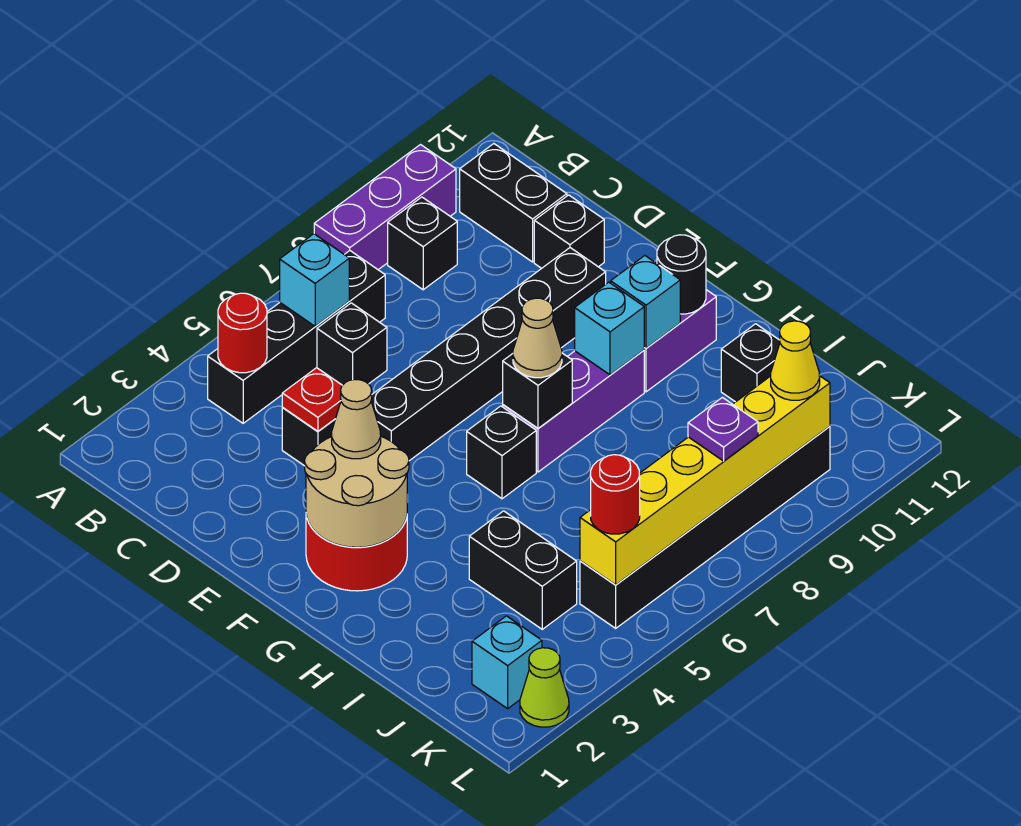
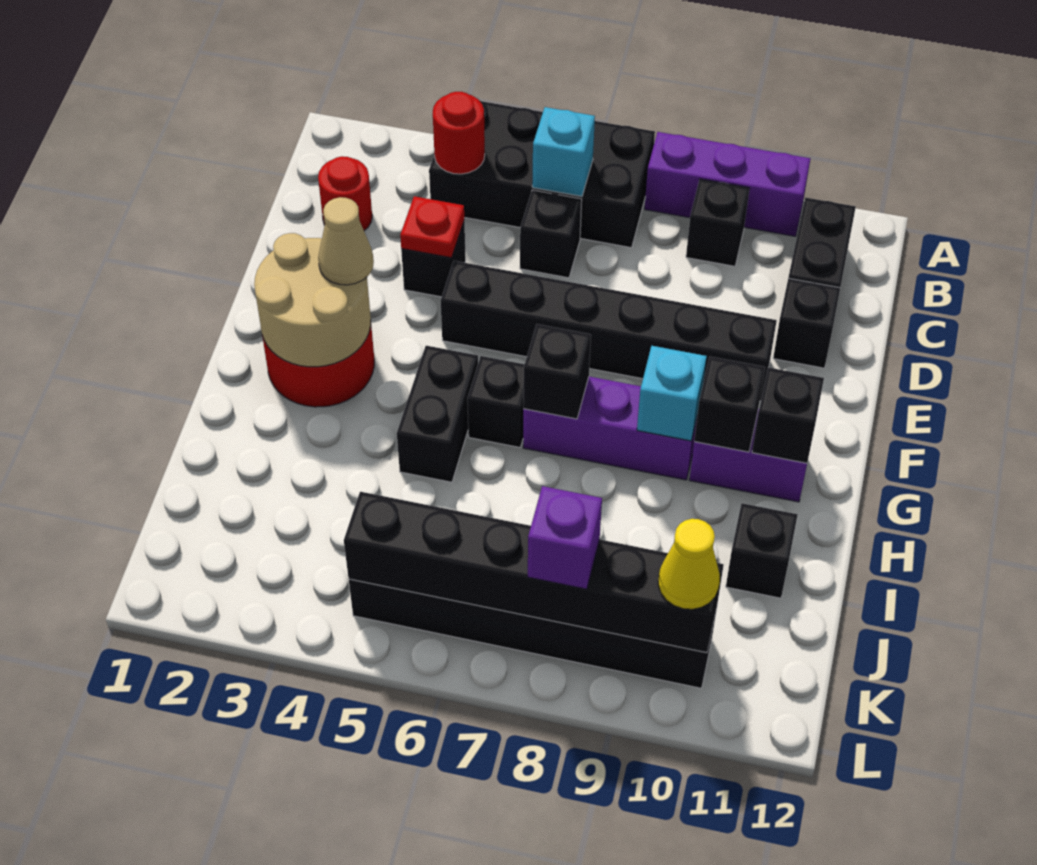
black 1x4 brick [208,251,385,423] -> black 2x4 brick [429,101,655,248]
tan 1x1 cone [513,298,562,378] -> none
cyan 1x1 brick [611,256,680,348] -> black 1x1 brick [694,357,765,452]
black 1x1 round brick [657,235,706,314] -> black 1x1 brick [752,367,824,463]
black 1x2 brick [469,511,577,629] -> black 1x2 brick moved to [397,346,478,482]
cyan 1x1 brick [472,616,542,709] -> none
yellow 1x6 brick [580,376,830,585] -> black 1x6 brick [344,492,724,653]
red 1x1 round brick [591,455,640,534] -> red 1x1 round brick moved to [318,156,372,231]
purple 1x1 plate [688,397,758,461] -> purple 1x1 brick [528,486,602,589]
lime 1x1 cone [520,648,569,727] -> none

